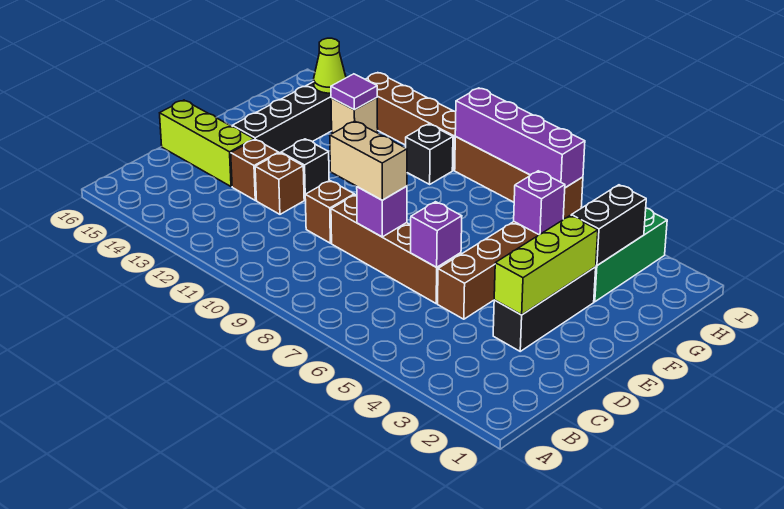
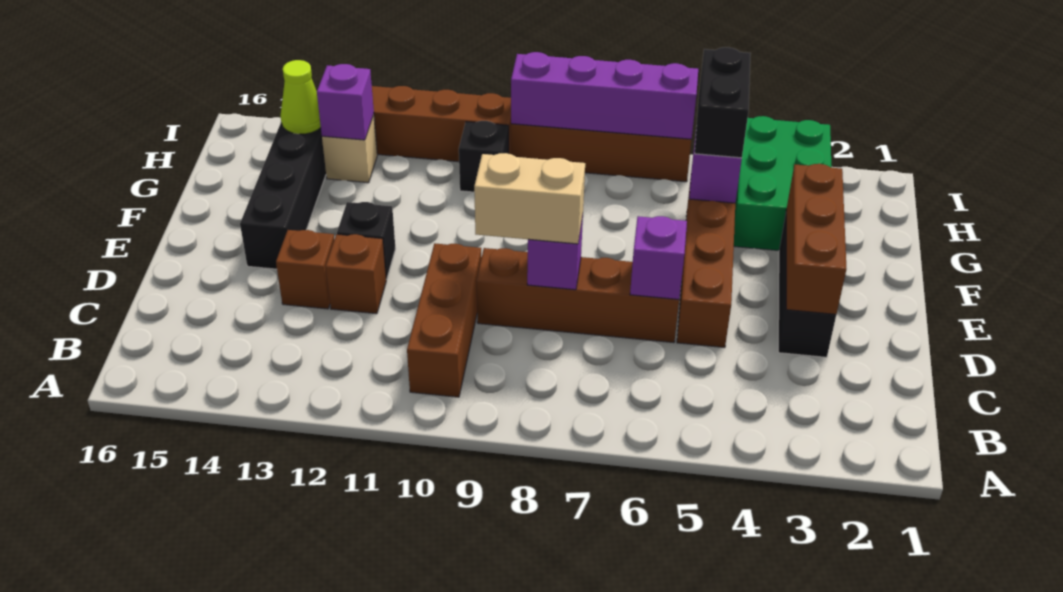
lime 1x3 brick [494,215,598,315] -> brown 1x3 brick [786,164,846,314]
brown 1x1 brick [305,180,354,243] -> brown 1x3 brick [407,243,482,397]
lime 1x3 brick [160,100,254,187] -> none
black 1x2 brick [571,185,646,266] -> black 1x2 brick moved to [694,47,751,158]
purple 1x1 tile [331,74,377,110] -> purple 1x1 brick [317,64,374,140]

